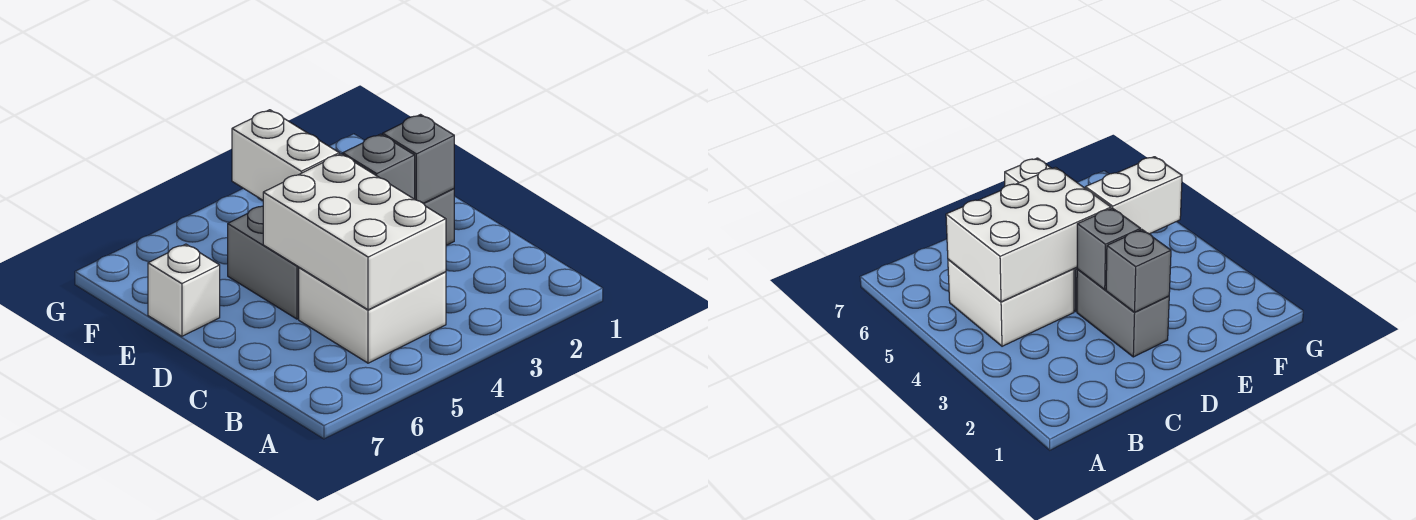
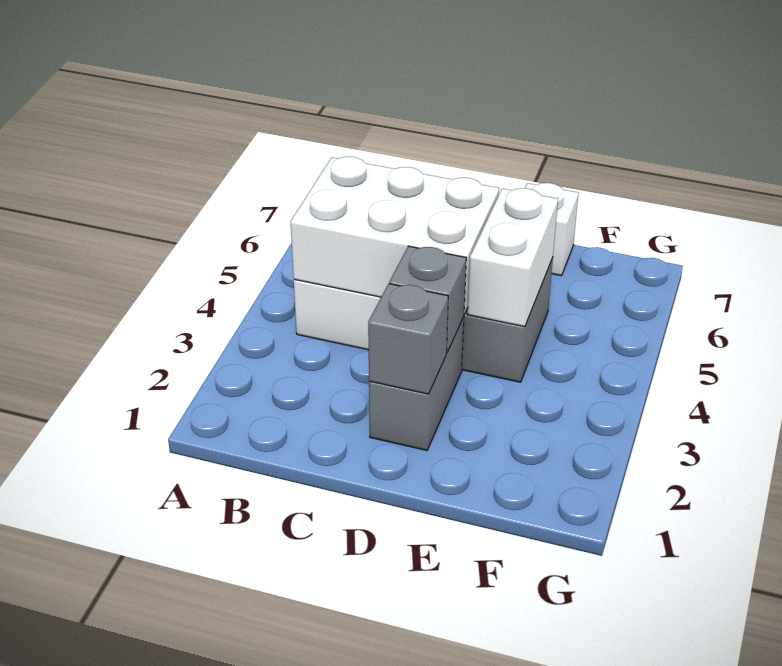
white 1x2 brick [232,110,339,200] -> white 1x2 brick turned to [468,188,558,327]

